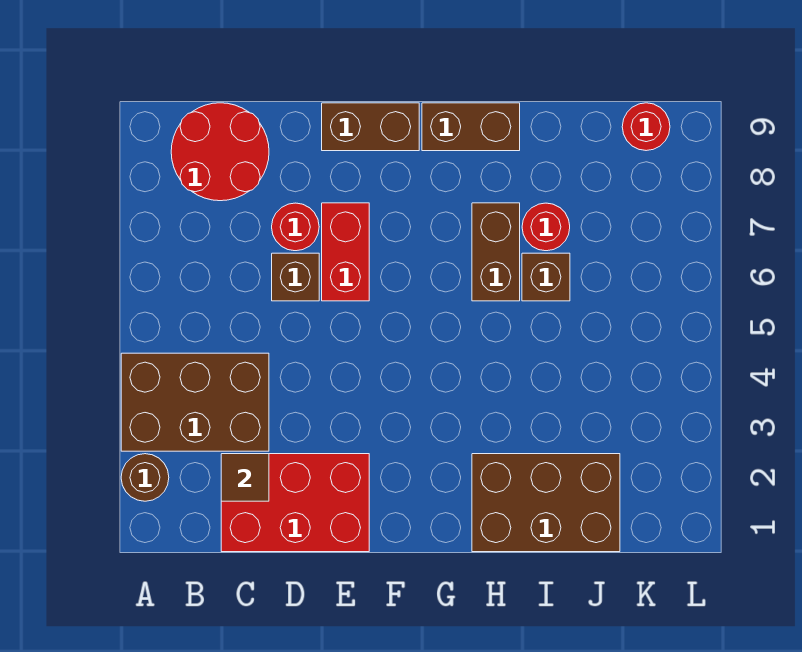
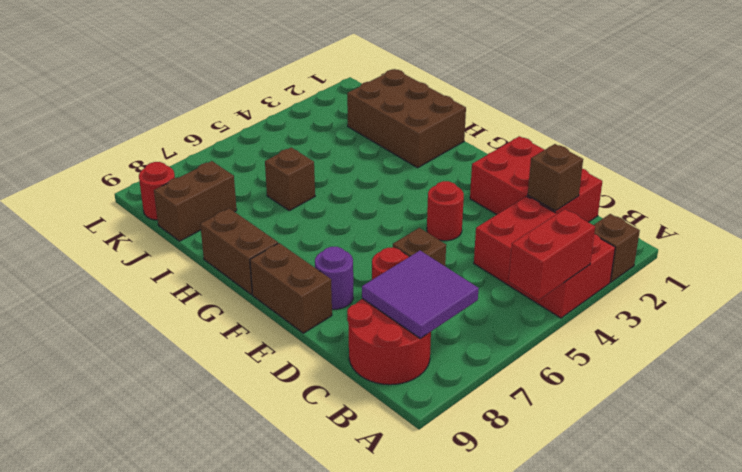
brown 1x1 round brick [121,454,169,501] -> brown 1x1 brick [594,214,640,282]
brown 2x3 brick [121,353,269,451] -> red 2x3 brick [474,196,615,318]
none -> purple 2x2 tile [362,251,479,339]
brown 1x1 tile [221,454,269,501] -> brown 1x1 brick [528,144,583,211]
red 1x2 brick [322,203,369,301] -> red 1x2 brick moved to [509,209,595,300]
none -> purple 1x1 round brick [315,247,353,309]
brown 1x2 brick [472,203,520,301] -> brown 1x2 brick moved to [154,161,237,241]
red 1x1 round brick [522,203,570,251] -> red 1x1 round brick moved to [427,181,464,241]

